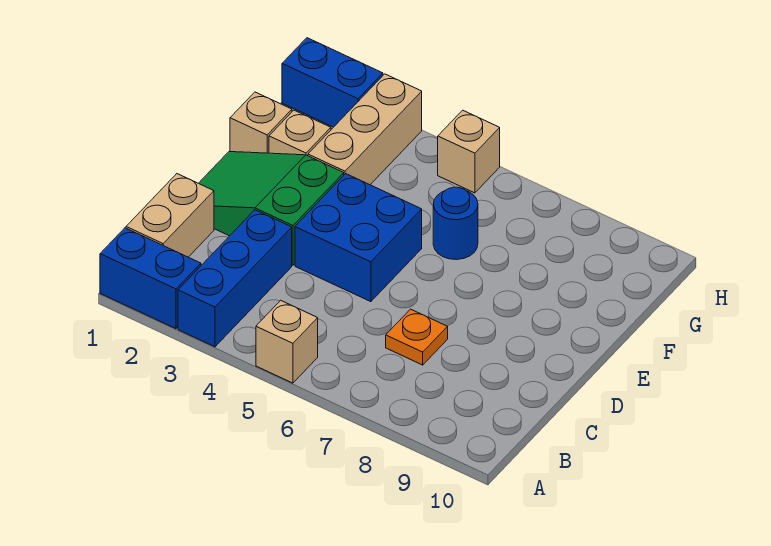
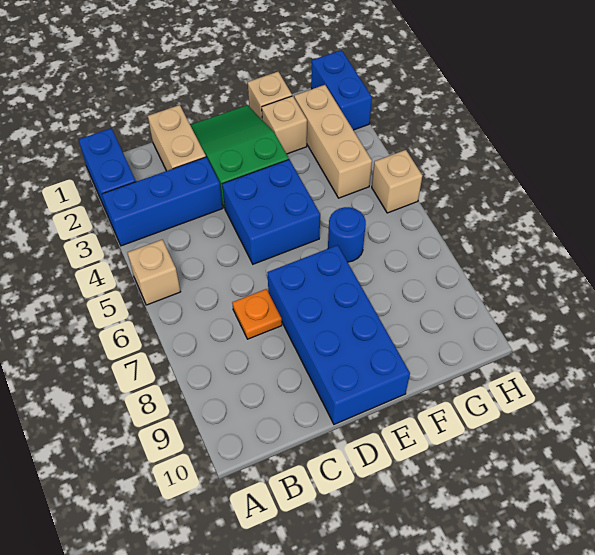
tan 1x2 brick [126,174,214,257] -> tan 1x2 brick turned to [148,105,206,171]
none -> blue 2x4 brick [267,245,410,424]
tan 1x3 brick [308,74,422,185] -> tan 1x3 brick turned to [294,85,372,198]

